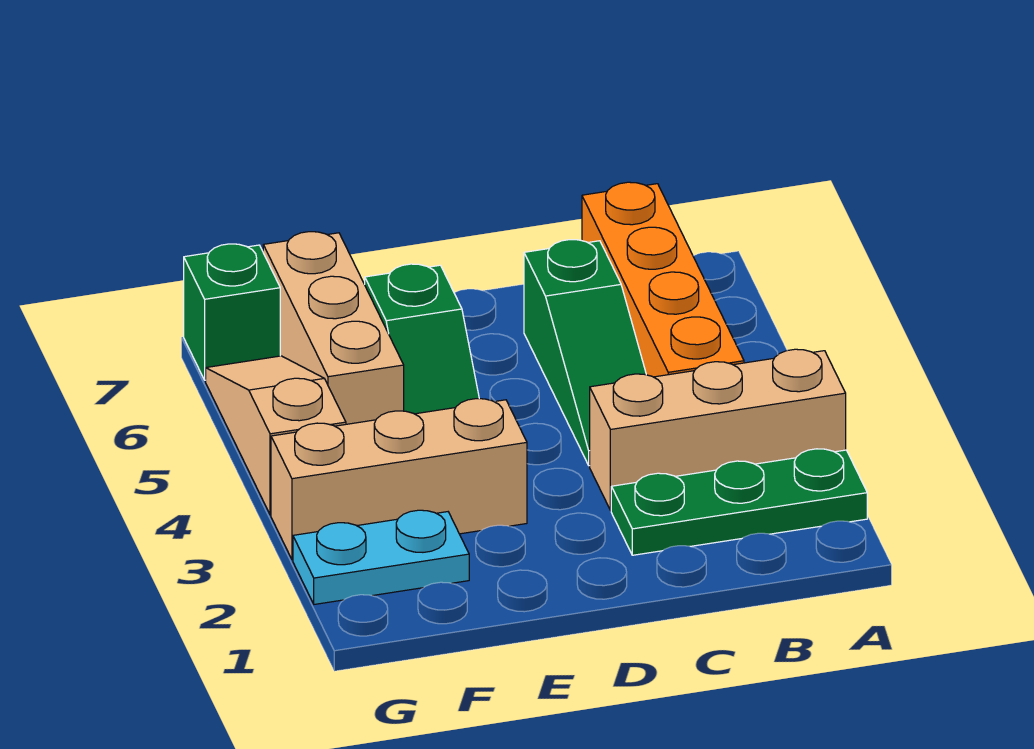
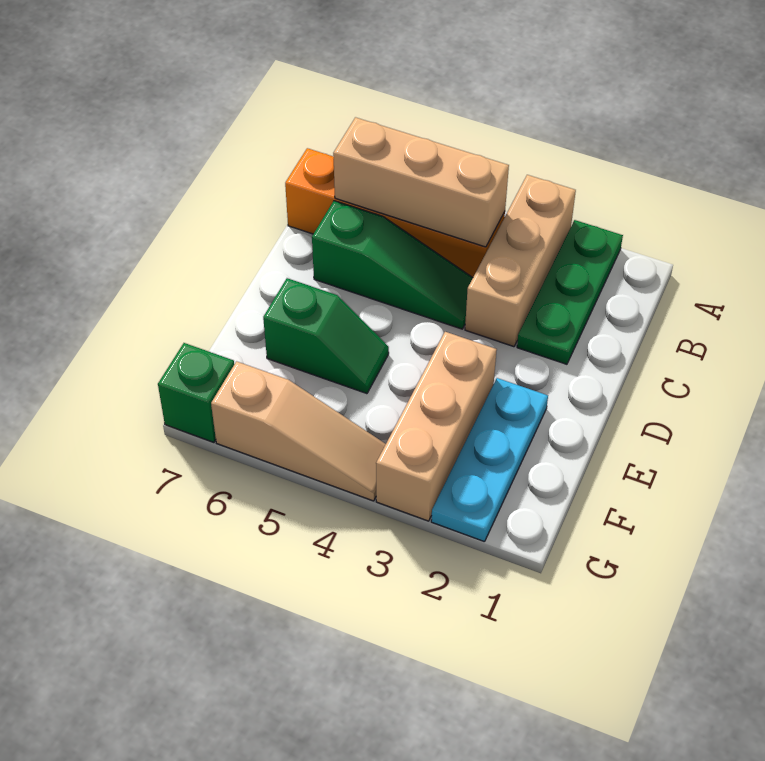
cyan 1x2 plate [293,510,469,604] -> cyan 1x3 plate [431,378,548,542]
tan 1x3 brick [263,232,404,424] -> tan 1x3 brick moved to [333,117,509,247]
tan 1x3 slope [206,356,346,515] -> tan 1x3 slope turned to [211,361,386,501]

